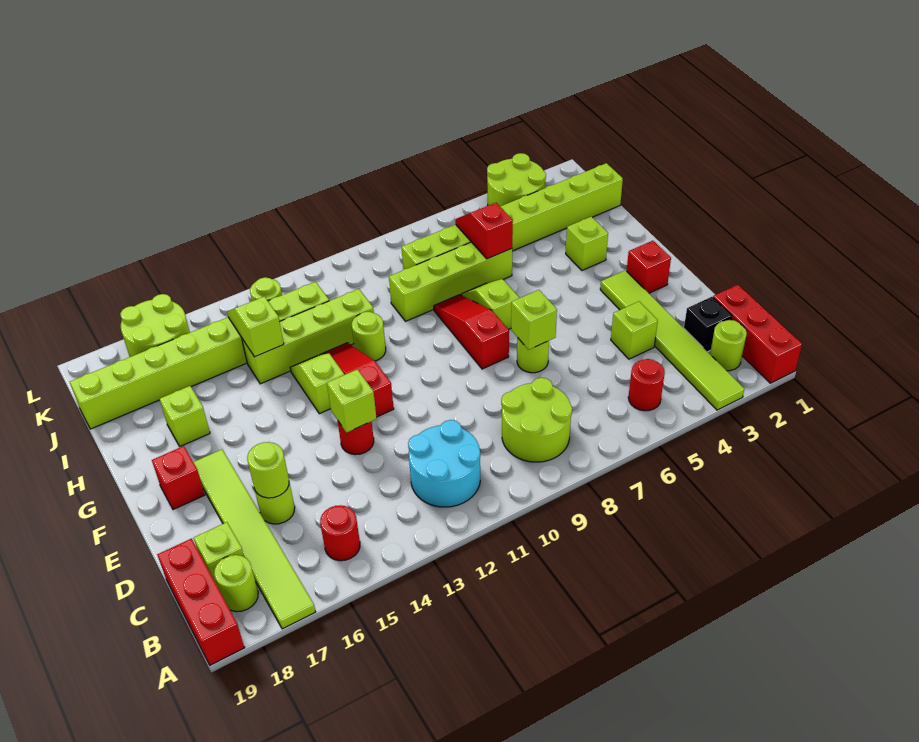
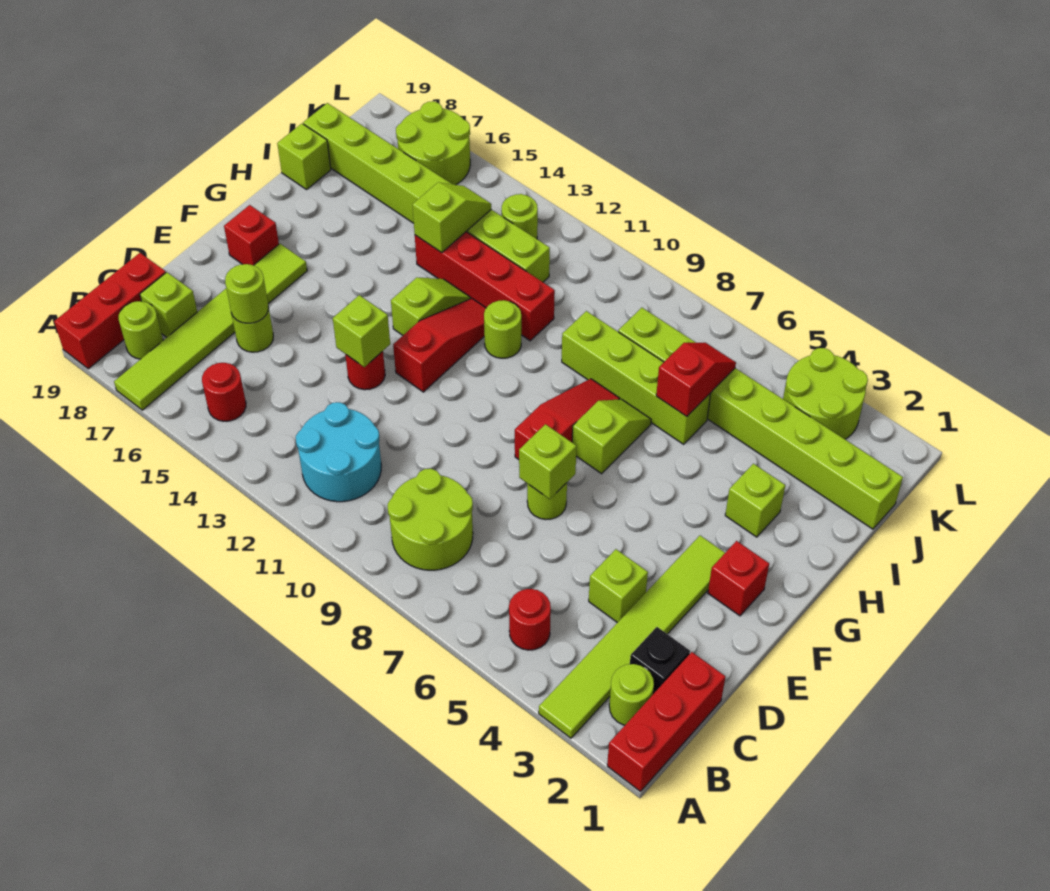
lime 1x1 brick [160,386,210,446] -> lime 1x1 brick moved to [277,124,331,189]
lime 1x4 brick [242,289,374,384] -> red 1x4 brick [415,232,555,341]

